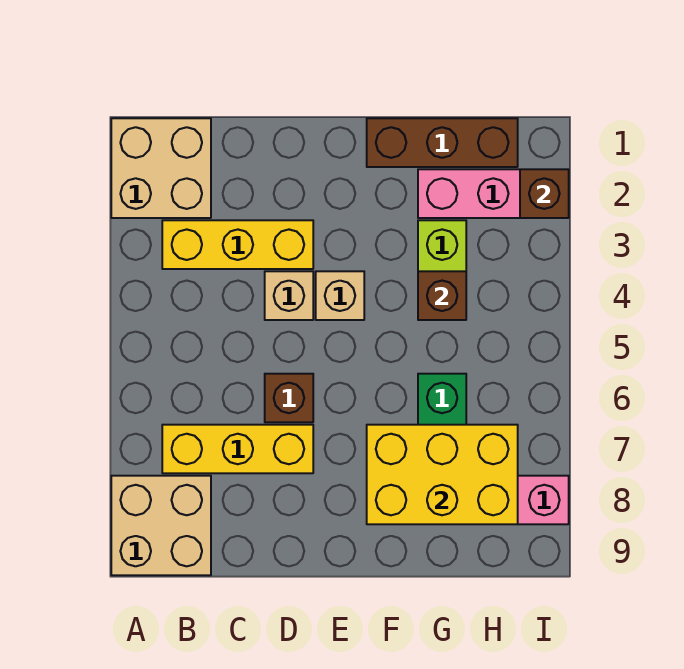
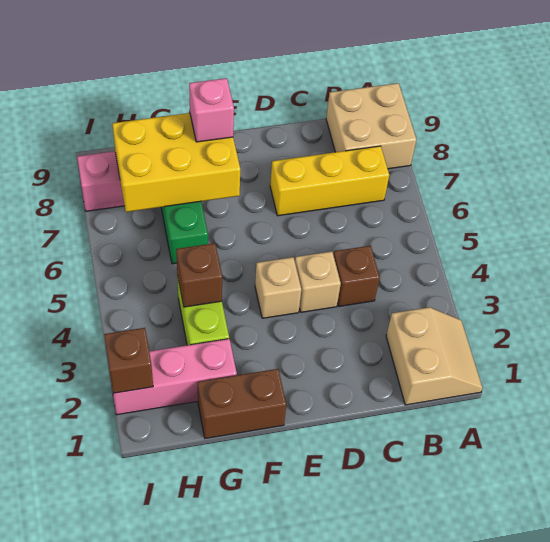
tan 2x2 brick [111,118,211,218] -> tan 2x2 slope [386,307,483,405]
yellow 1x3 brick [162,220,313,269] -> none
brown 1x1 brick [265,374,313,422] -> brown 1x1 brick moved to [334,246,380,306]
brown 1x3 brick [367,118,518,167] -> brown 1x2 brick [198,369,286,438]
none -> pink 1x1 brick [189,78,234,142]

